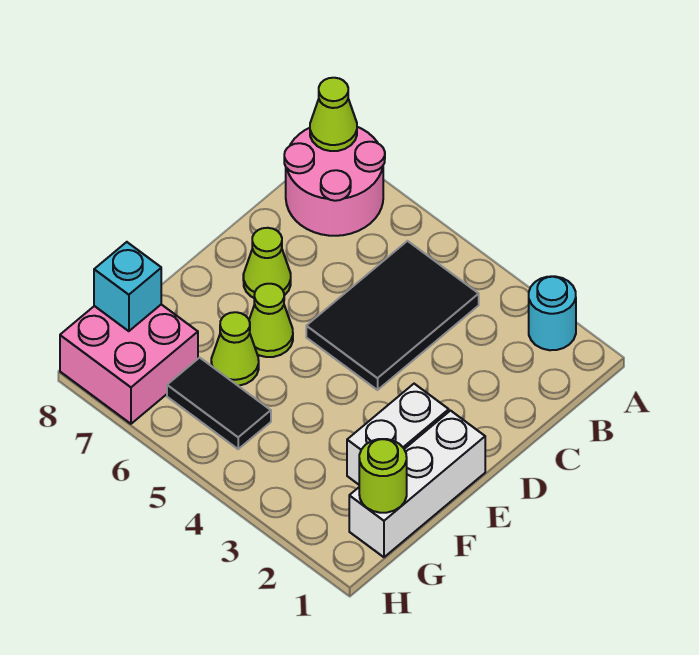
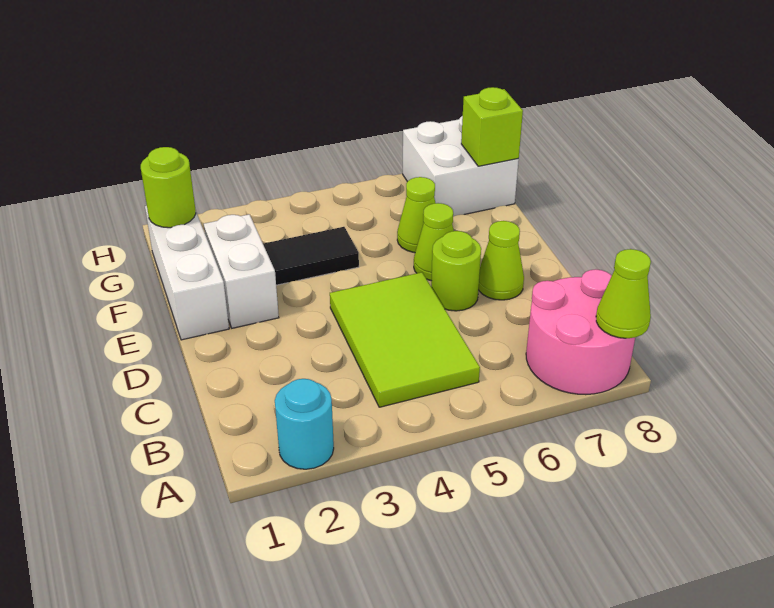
black 2x3 tile [306,241,479,390] -> lime 2x3 tile [330,272,480,407]
none -> lime 1x1 round brick [431,231,481,311]
black 1x2 tile [167,358,271,449] -> black 1x2 tile moved to [263,227,359,285]
pink 2x2 brick [60,304,198,424] -> white 2x2 brick [403,116,519,216]
cyan 1x1 brick [94,242,161,331] -> lime 1x1 brick [461,87,523,166]

